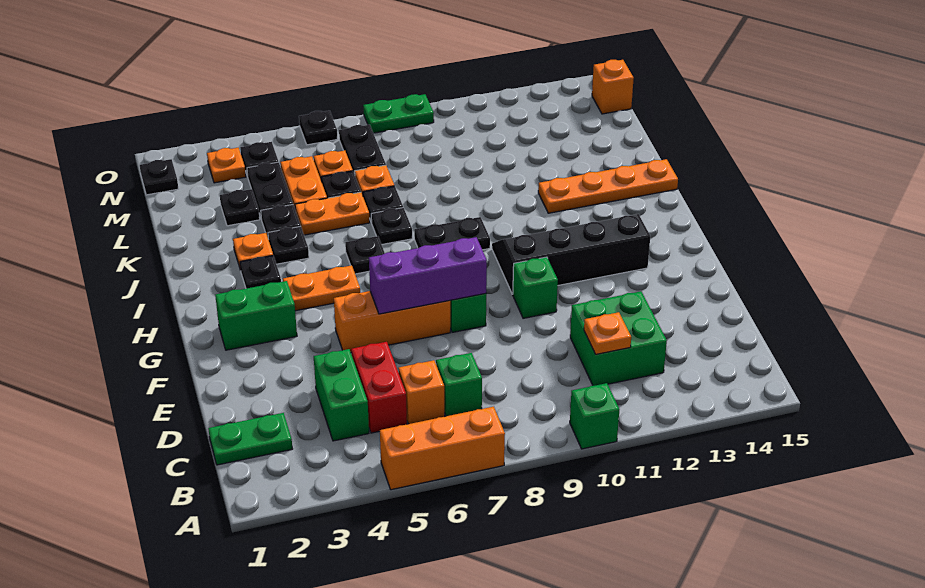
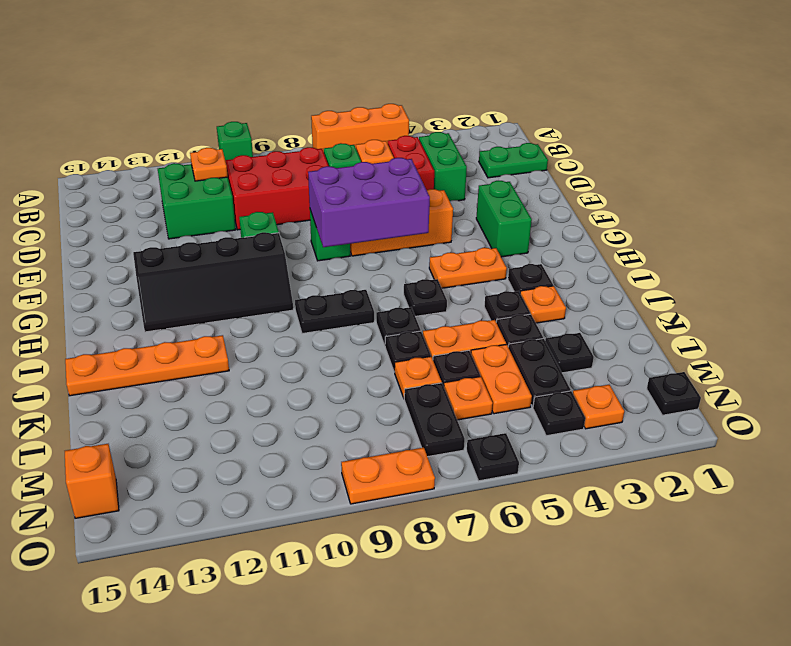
none -> red 2x3 brick [225,147,328,230]
purple 1x3 brick [369,237,487,314] -> purple 2x3 brick [308,158,430,247]
green 1x2 brick [215,281,297,350] -> green 1x2 brick turned to [476,180,532,257]
green 1x2 plate [363,94,434,133] -> orange 1x2 plate [341,448,435,504]

